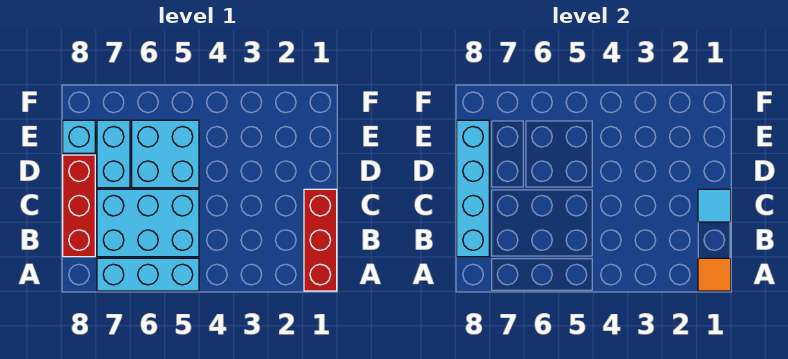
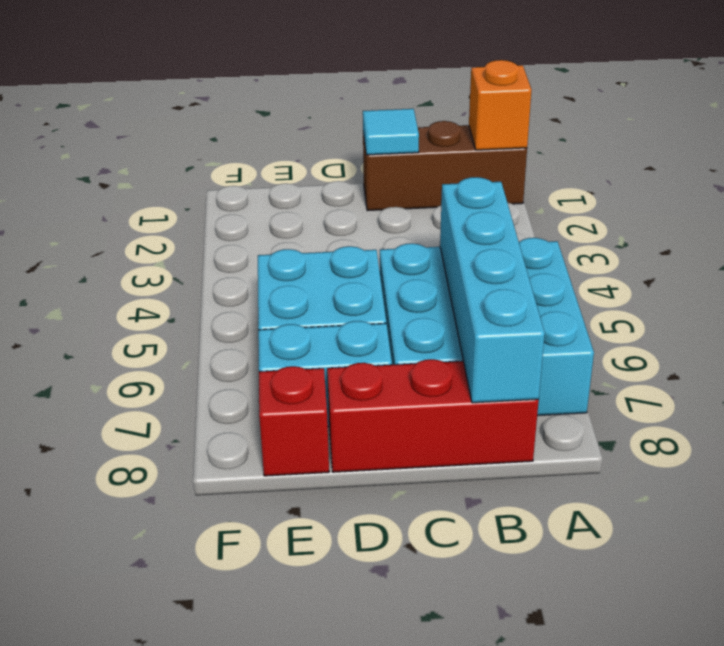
red 1x3 brick [304,189,337,291] -> brown 1x3 brick [363,121,527,211]
orange 1x1 tile [698,258,731,291] -> orange 1x1 brick [469,60,531,150]
cyan 1x4 brick [457,120,489,257] -> cyan 1x4 brick turned to [440,177,545,403]
cyan 1x1 brick [63,120,95,153] -> red 1x1 brick [259,366,329,476]

